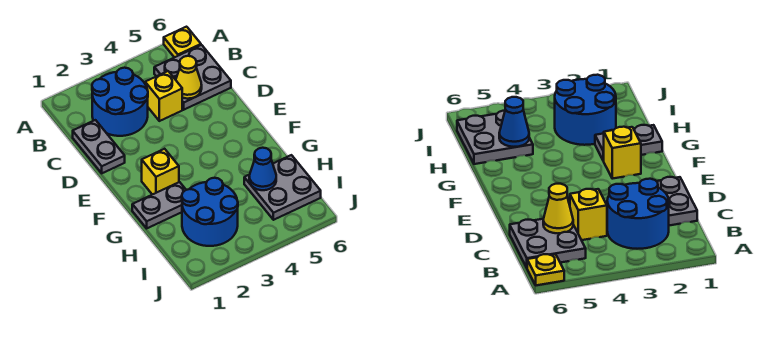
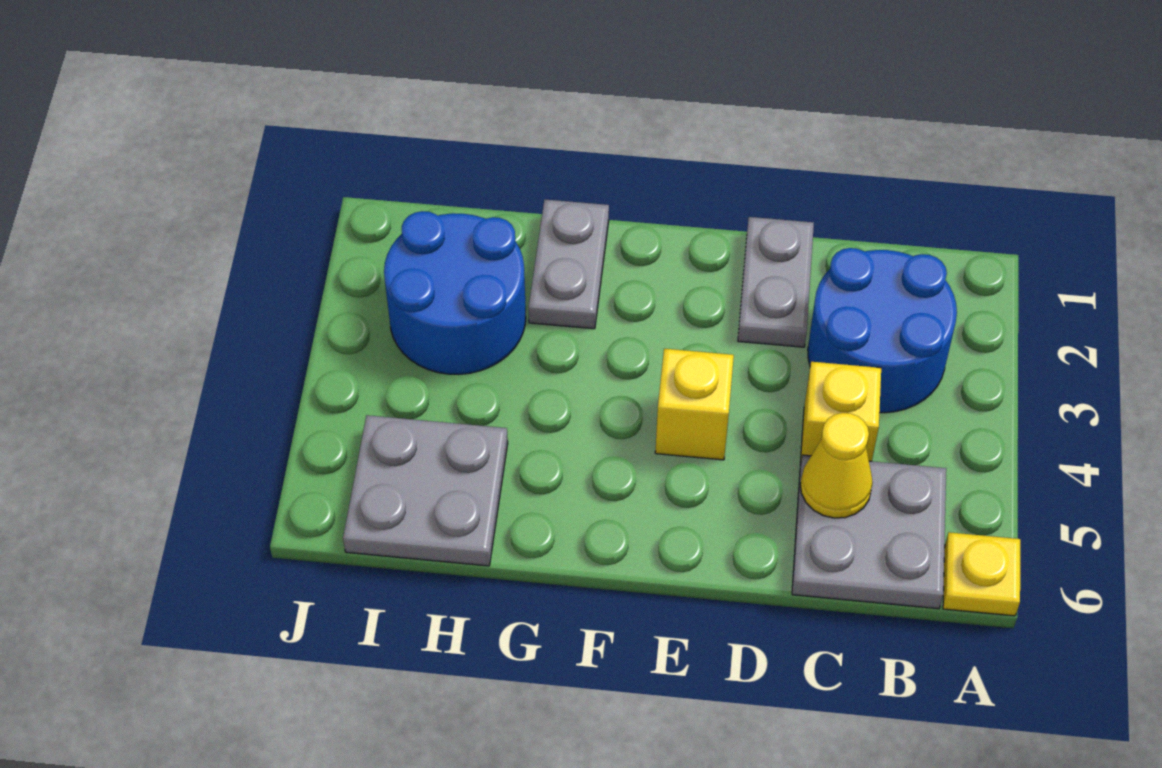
grey 1x2 plate [73,120,125,173] -> grey 1x2 plate turned to [738,217,814,347]
yellow 1x1 brick [142,149,179,195] -> yellow 1x1 brick moved to [655,349,734,460]
blue 1x1 cone [249,148,276,190] -> none

